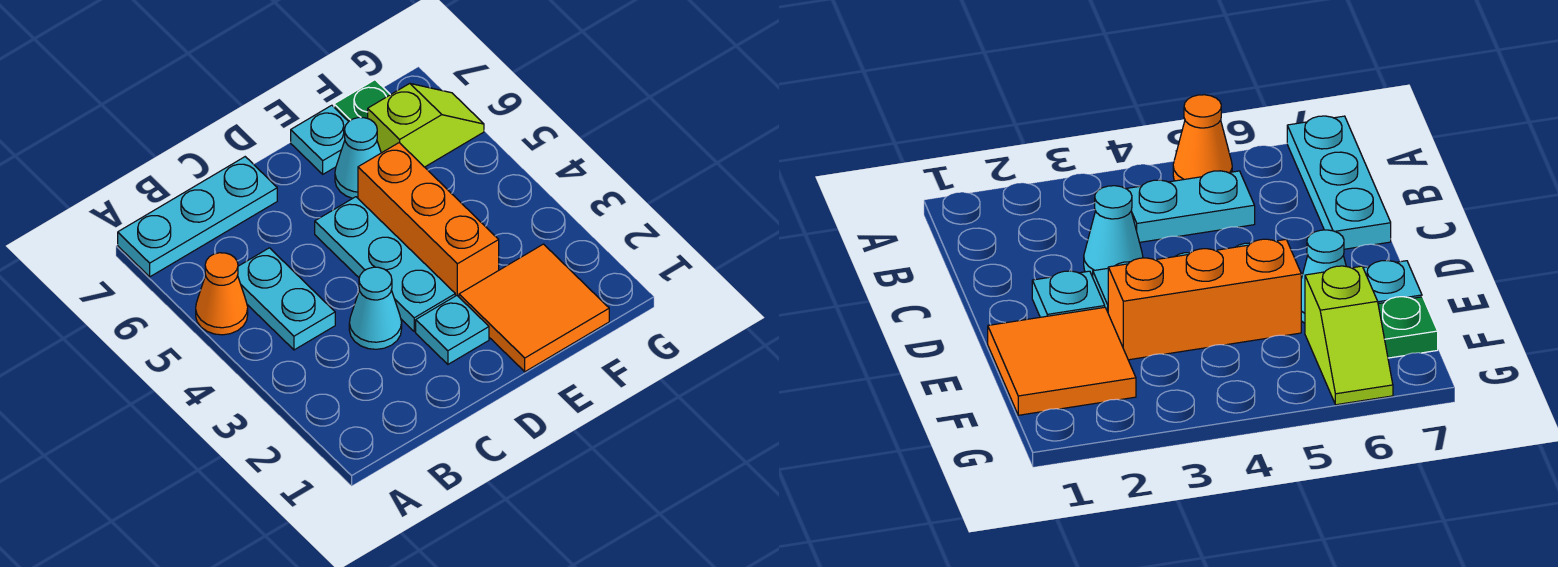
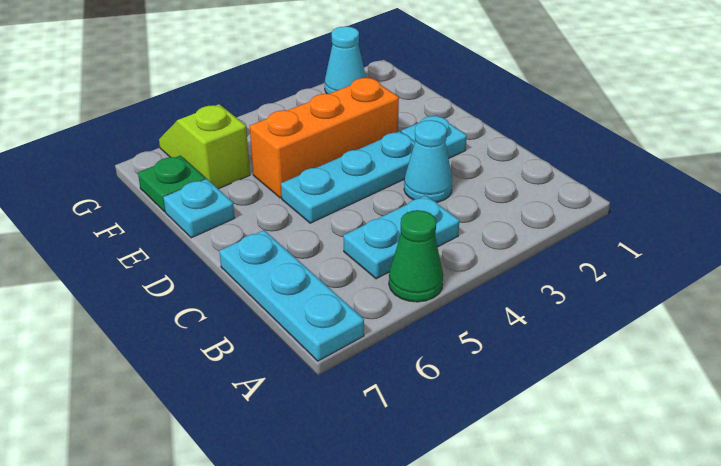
orange 1x1 cone [196,253,248,335] -> green 1x1 cone [389,210,443,302]
orange 2x2 tile [459,244,609,372] -> none
cyan 1x1 cone [335,117,381,198] -> cyan 1x1 cone moved to [325,26,366,94]

